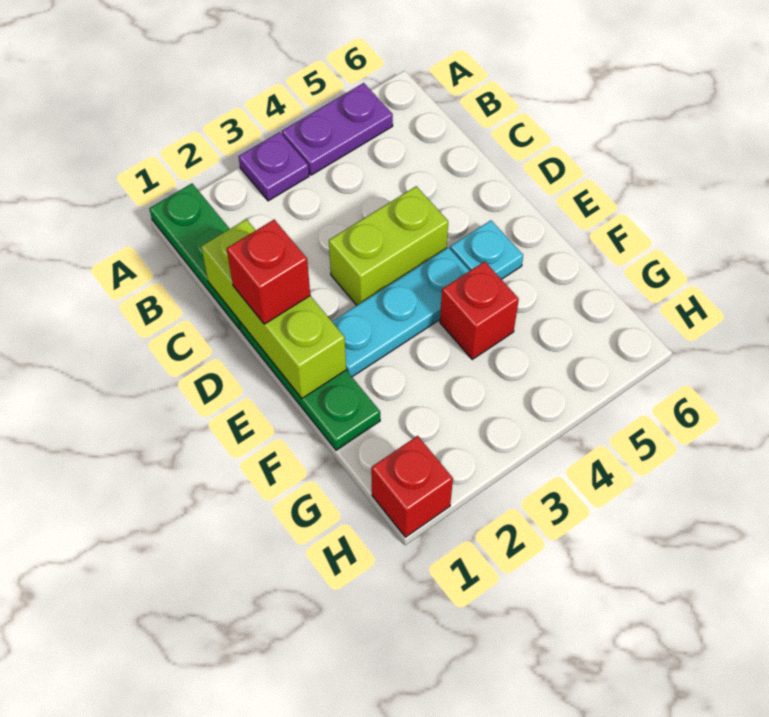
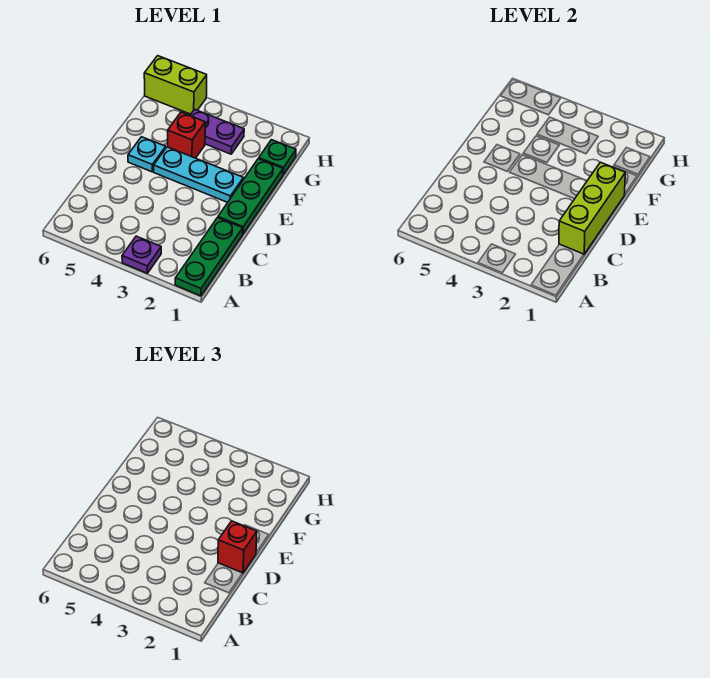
purple 1x2 plate [282,83,393,175] -> purple 1x2 plate moved to [190,109,244,154]
lime 1x2 brick [329,186,448,305] -> lime 1x2 brick moved to [144,56,207,114]
none -> green 1x1 plate [259,140,296,175]
red 1x1 brick [371,436,453,537] -> none

